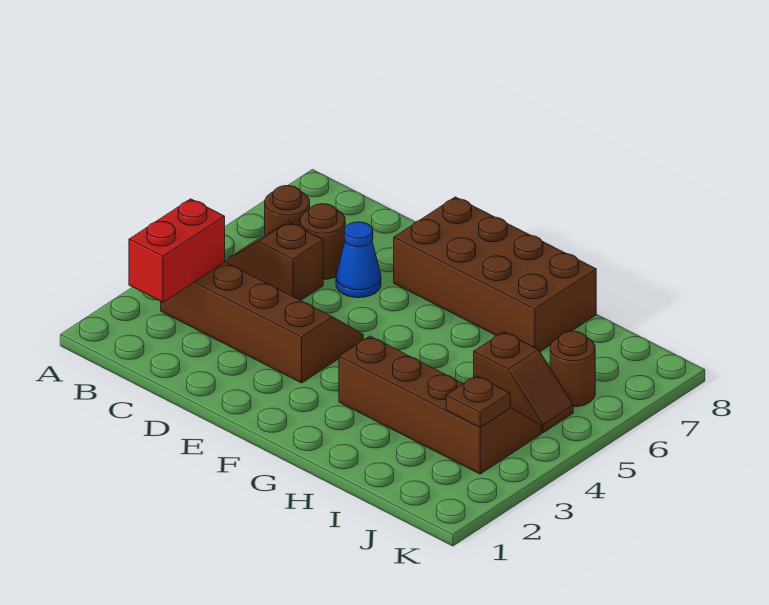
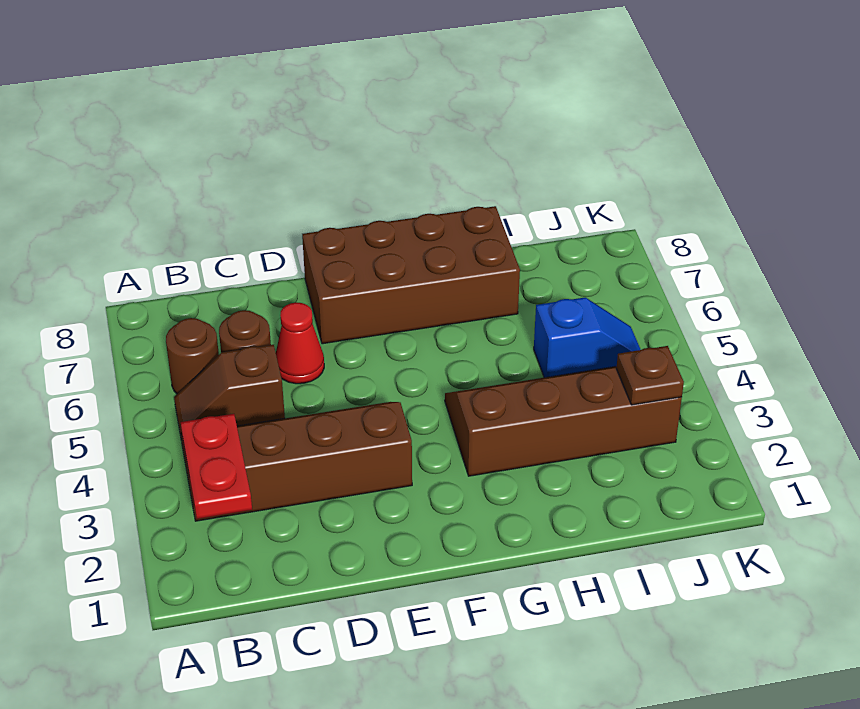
red 1x2 brick [129,199,225,302] -> red 1x2 plate [181,414,252,519]
blue 1x1 cone [336,222,381,298] -> red 1x1 cone [276,302,324,384]
brown 1x2 slope [474,332,573,433] -> blue 1x2 slope [534,297,641,378]
brown 1x1 round brick [550,331,595,407] -> none

